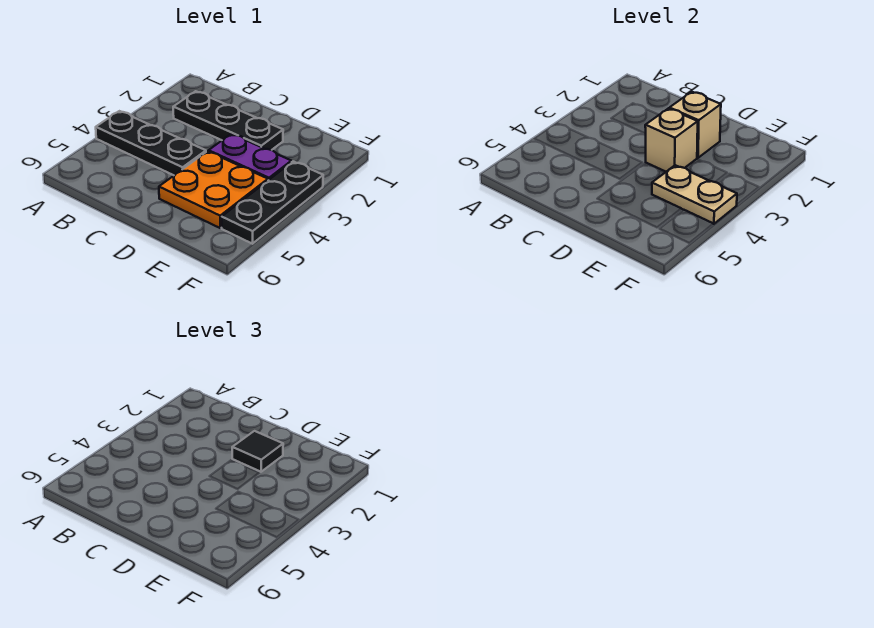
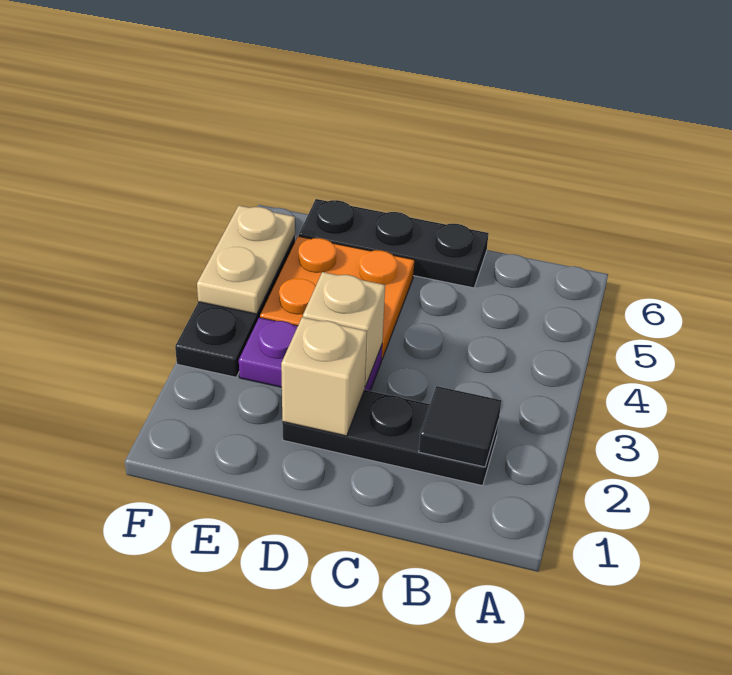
black 1x3 plate [96,111,206,175] -> black 1x3 plate moved to [299,199,489,288]
black 1x1 tile [232,431,283,472] -> black 1x1 tile moved to [419,386,501,467]
tan 1x2 plate [652,165,737,224] -> tan 1x2 plate turned to [197,206,295,314]

